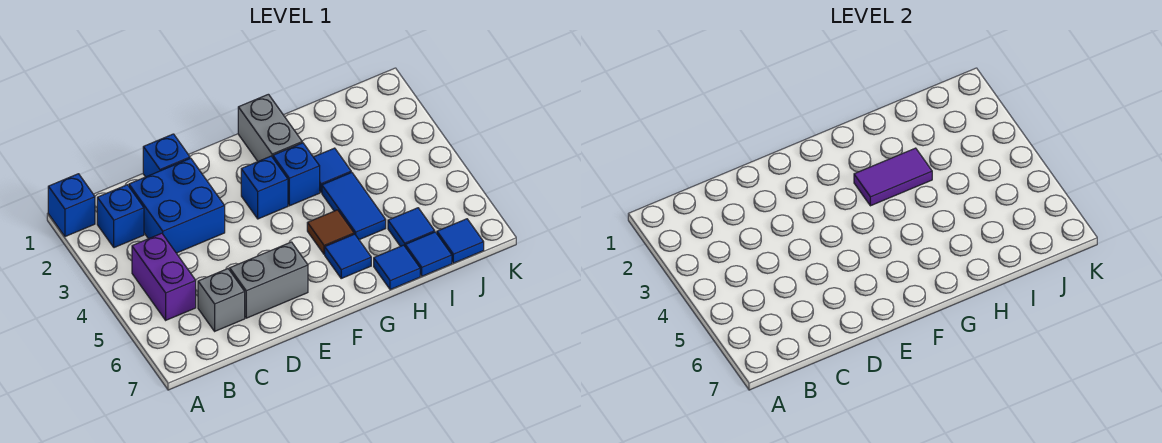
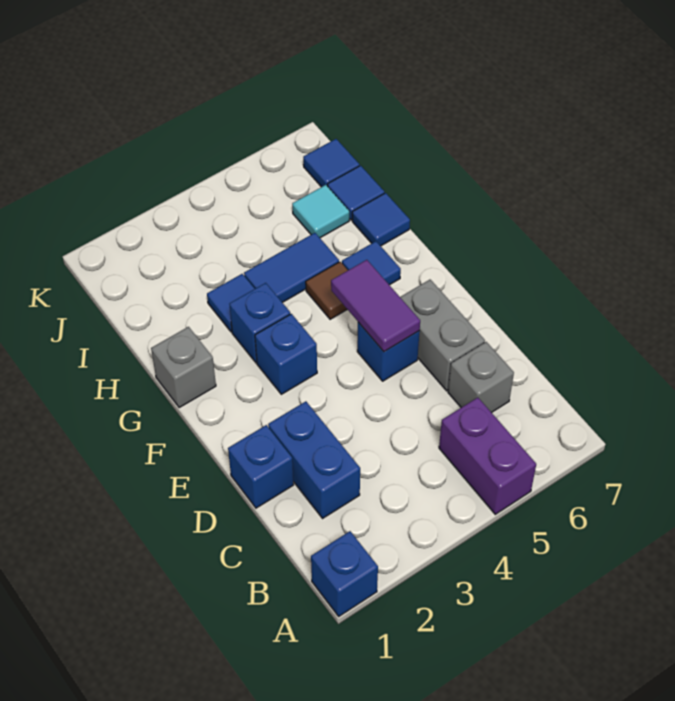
blue 1x1 brick [97,185,144,248] -> blue 1x1 brick moved to [357,322,420,381]
purple 1x2 brick [132,233,196,320] -> purple 1x2 brick turned to [439,398,536,514]
blue 2x2 brick [129,158,225,253] -> blue 1x2 brick [268,401,360,518]
grey 1x2 brick [238,94,302,161] -> grey 1x1 brick [151,327,216,408]
purple 1x2 tile [854,148,932,206] -> purple 1x2 tile moved to [331,260,420,352]
blue 1x1 tile [388,208,435,246] -> cyan 1x1 tile [292,185,349,238]

